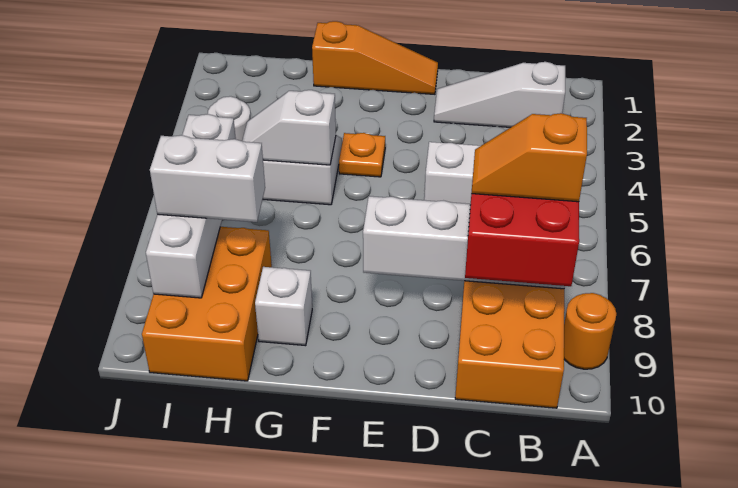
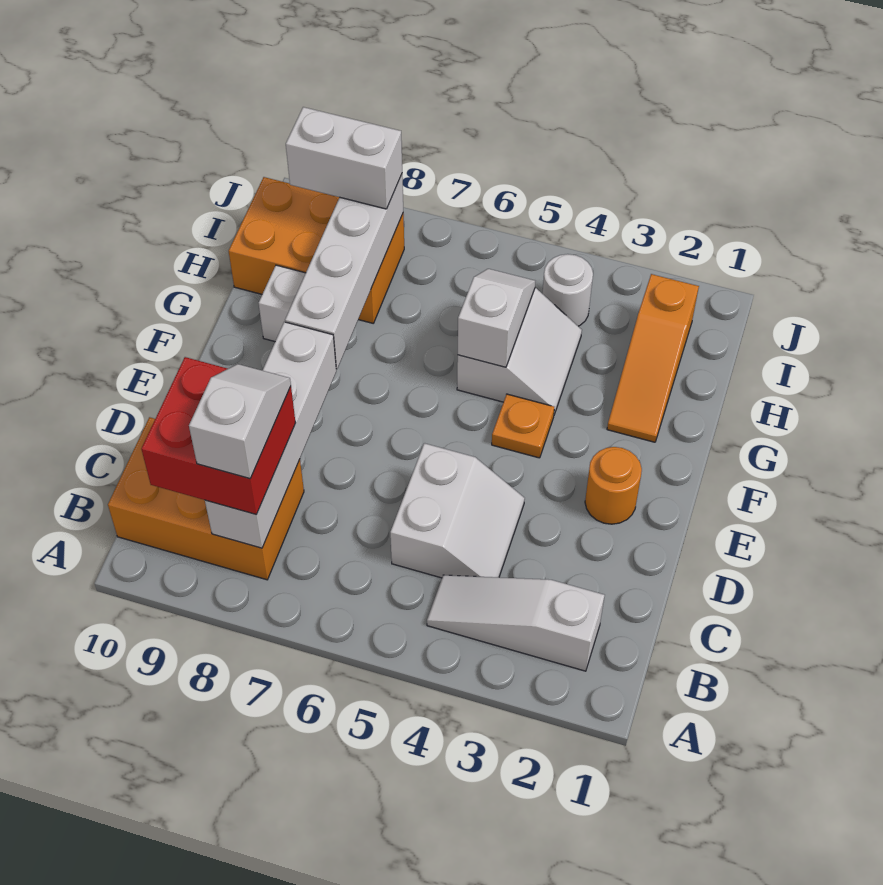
orange 1x1 round brick [564,293,616,369] -> orange 1x1 round brick moved to [585,447,642,524]
white 1x3 slope [434,62,565,127] -> white 1x3 slope turned to [427,575,605,671]
orange 1x2 slope [472,113,587,202] -> white 1x2 slope [189,364,291,479]
orange 1x3 slope [312,21,438,94] -> orange 1x3 slope moved to [607,274,699,442]
white 1x2 brick [150,135,265,222] -> white 1x2 brick turned to [286,107,402,209]
white 1x4 brick [146,114,236,298] -> white 1x4 brick turned to [285,174,403,369]

